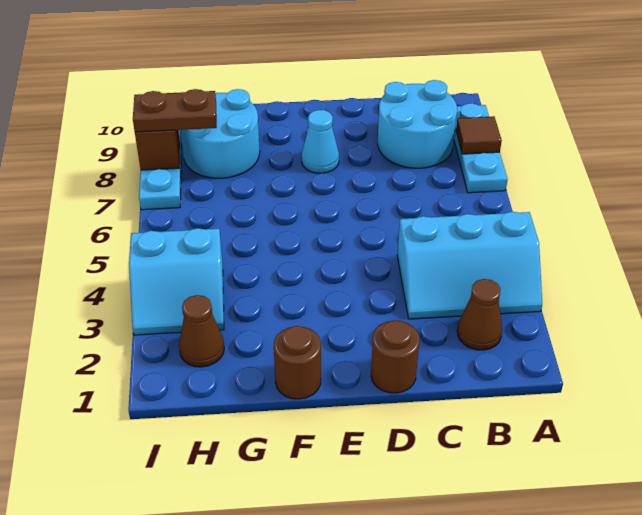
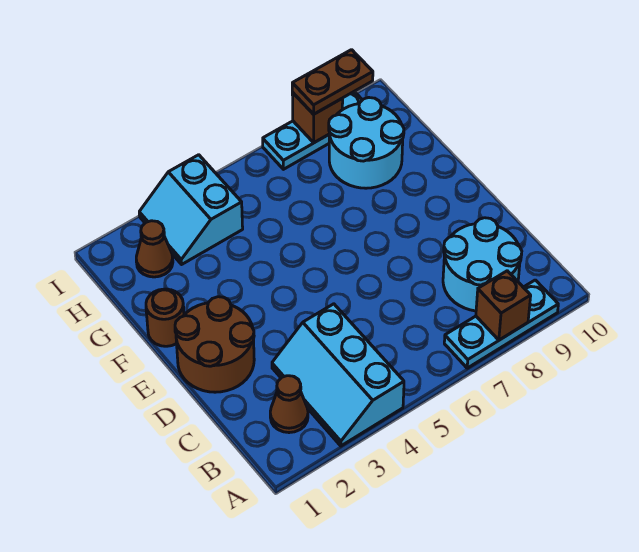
brown 1x1 tile [456,116,502,154] -> brown 1x1 brick [476,271,531,340]
brown 1x1 round brick [371,320,420,393] -> brown 2x2 round brick [175,297,254,392]
cyan 1x1 cone [302,110,339,173] -> none
brown 1x2 plate [133,89,217,132] -> brown 1x2 plate turned to [292,50,373,114]

